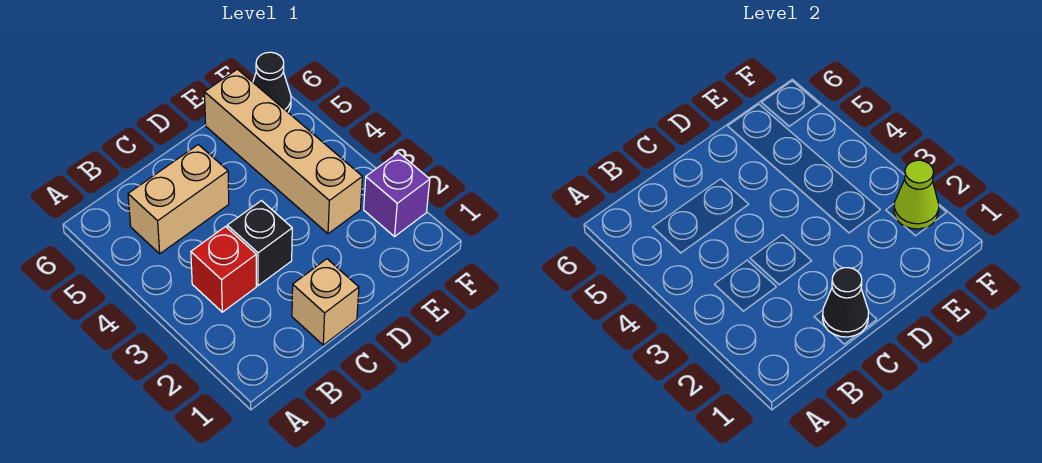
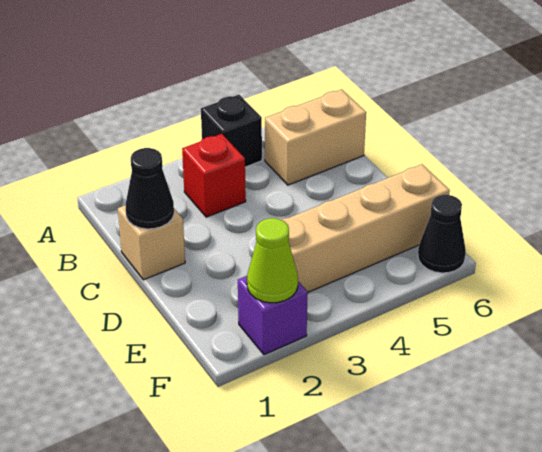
tan 1x2 brick [128,145,229,254] -> tan 1x2 brick turned to [265,90,366,185]
black 1x1 brick [227,201,292,286] -> black 1x1 brick moved to [201,95,262,167]

